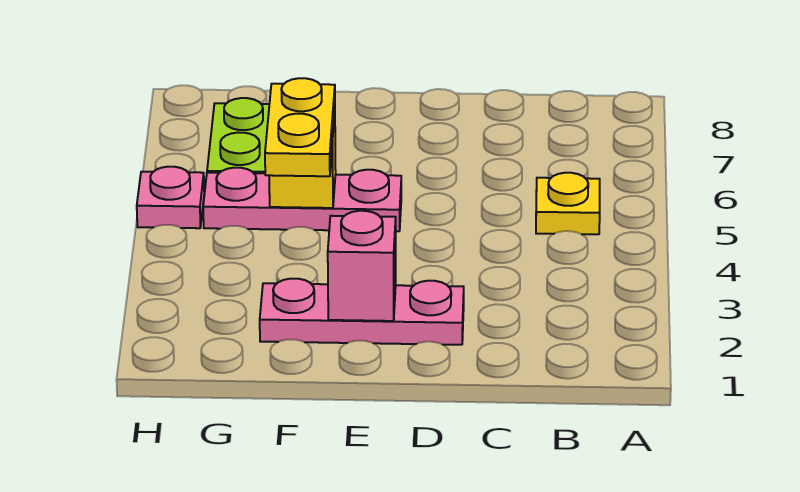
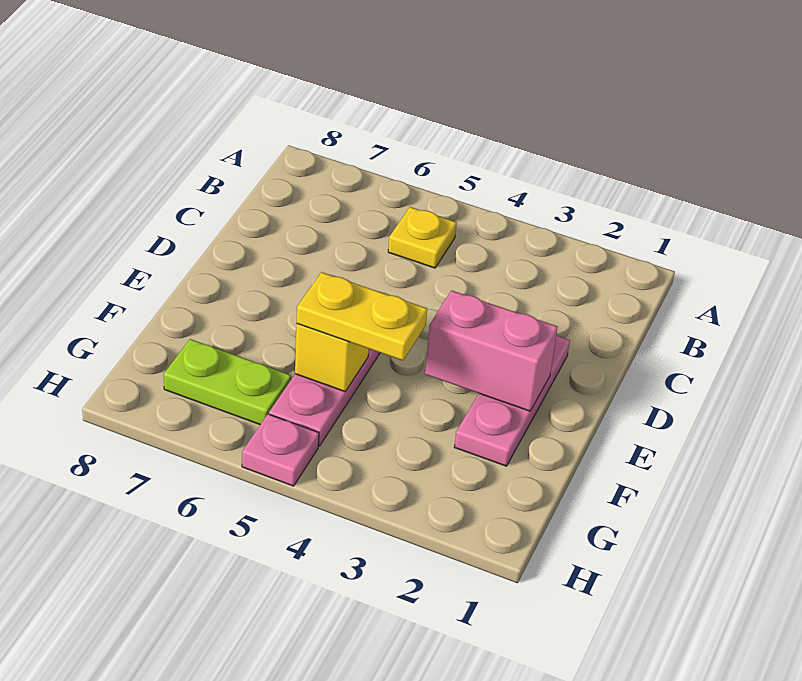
pink 1x1 brick [328,211,396,321] -> pink 1x2 brick [425,291,558,411]

